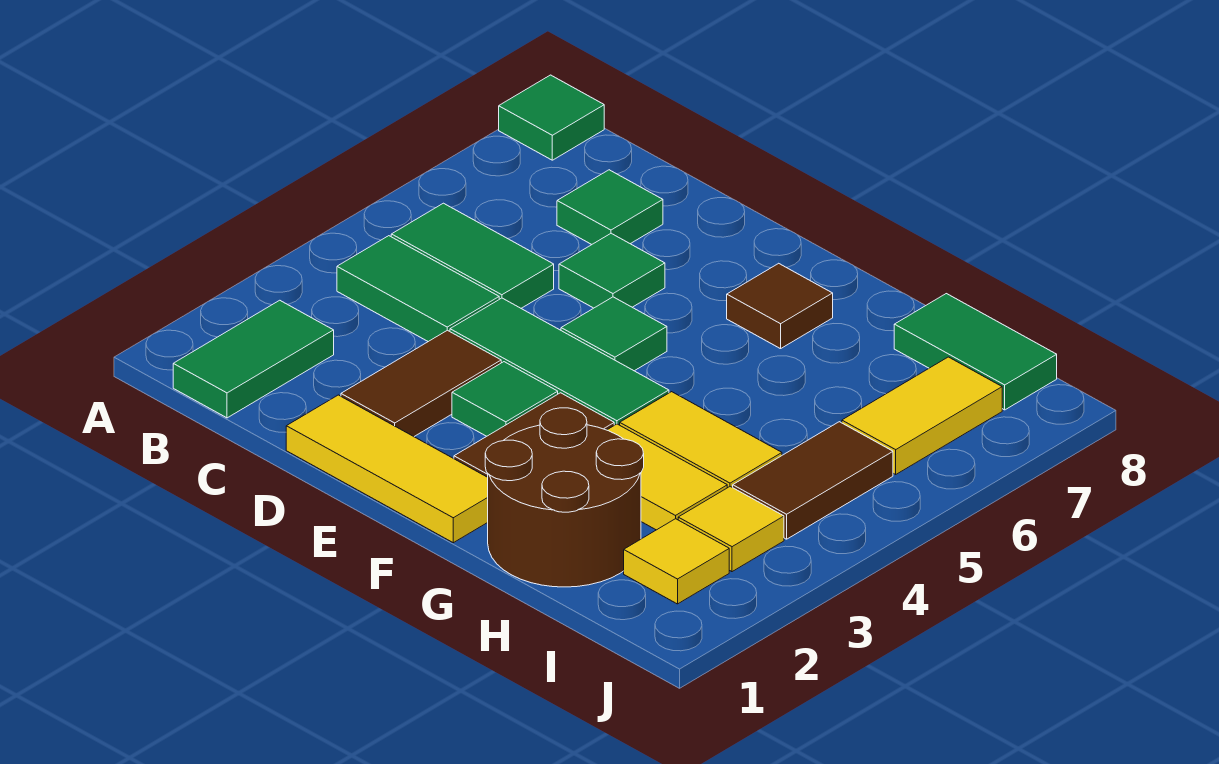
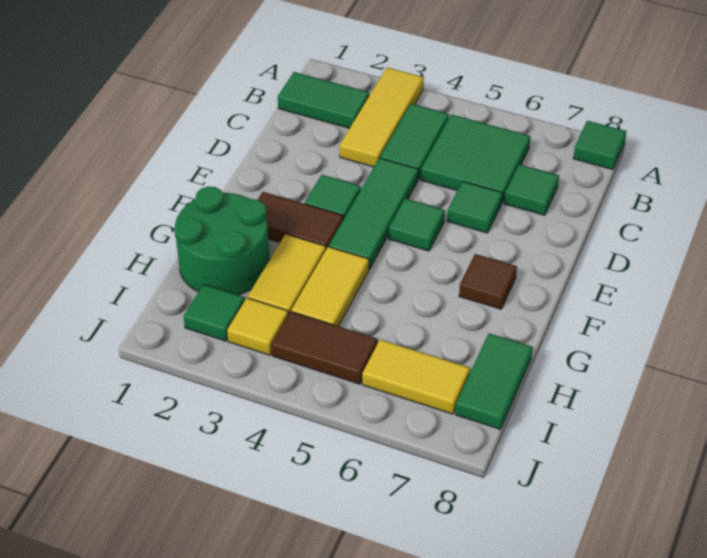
green 1x2 tile [391,203,554,308] -> green 2x2 tile [421,115,531,203]
yellow 1x3 tile [286,395,488,543] -> yellow 1x3 tile moved to [340,68,424,167]
brown 1x2 tile [341,330,501,436] -> none
brown 2x2 round brick [485,408,644,587] -> green 2x2 round brick [174,187,269,295]
yellow 1x1 tile [624,519,729,604] -> green 1x1 tile [184,285,245,341]

